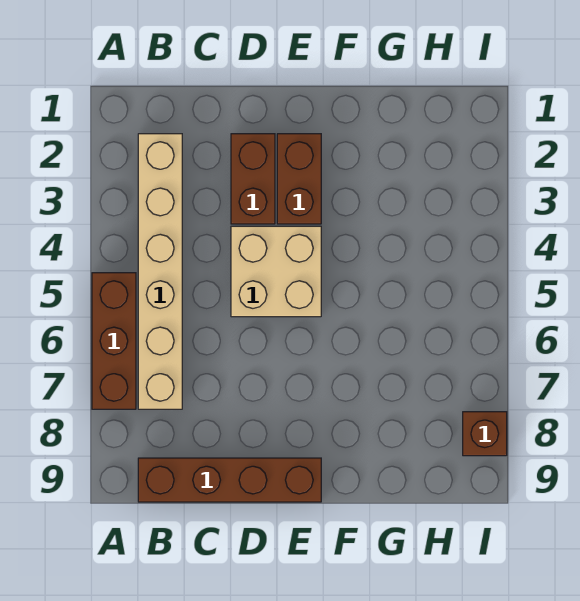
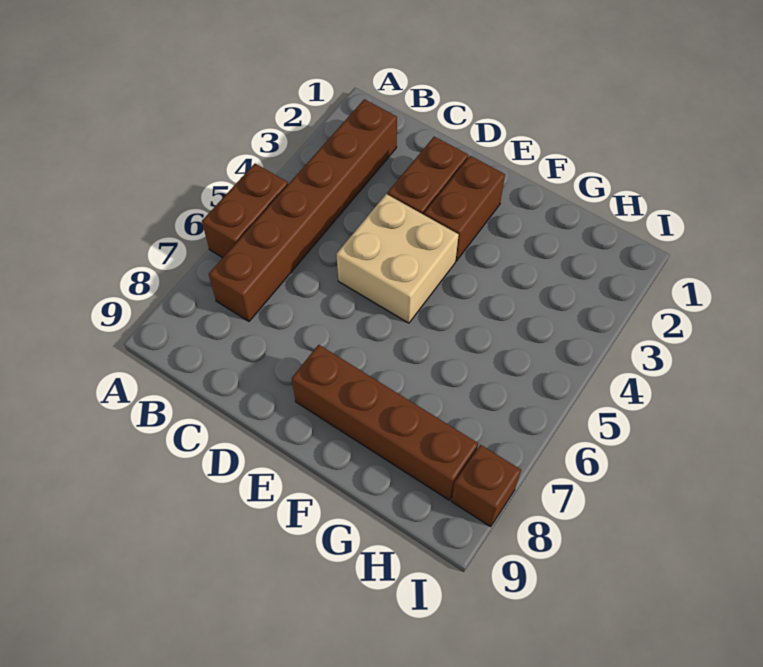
brown 1x3 brick [92,273,136,409] -> brown 1x2 brick [202,164,288,258]
tan 1x6 brick [138,134,182,409] -> brown 1x6 brick [209,99,397,321]
brown 1x4 brick [138,458,321,502] -> brown 1x4 brick moved to [292,345,478,500]

